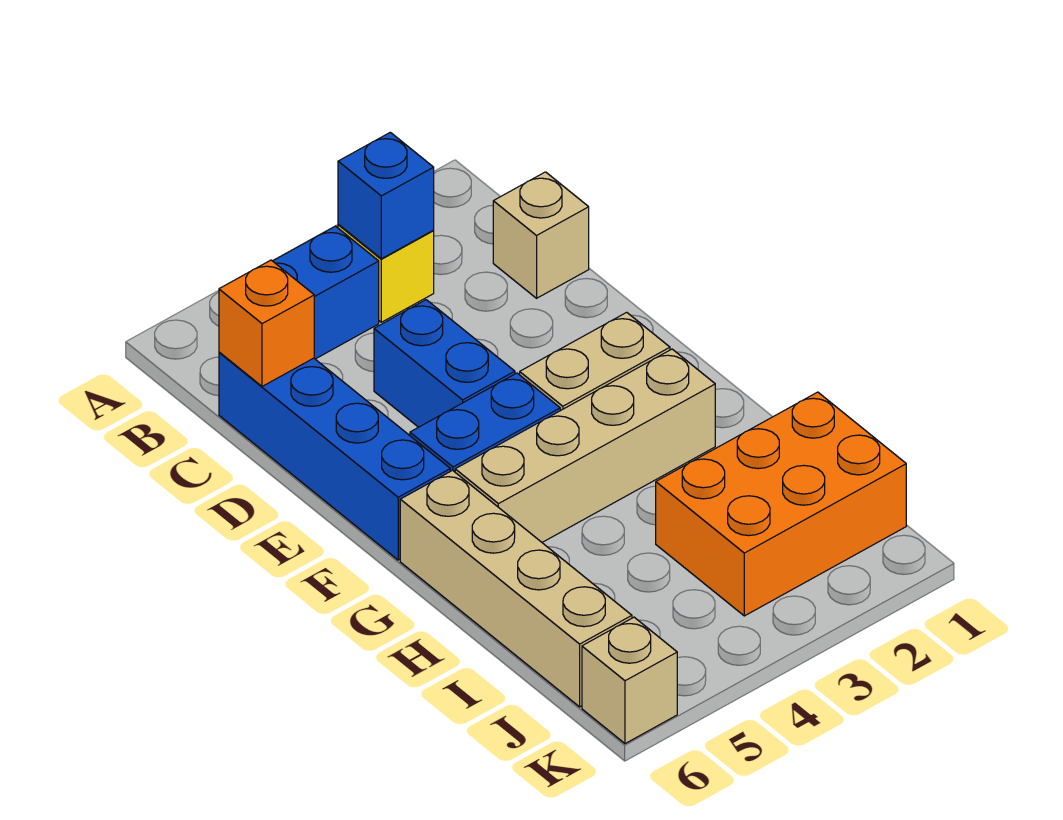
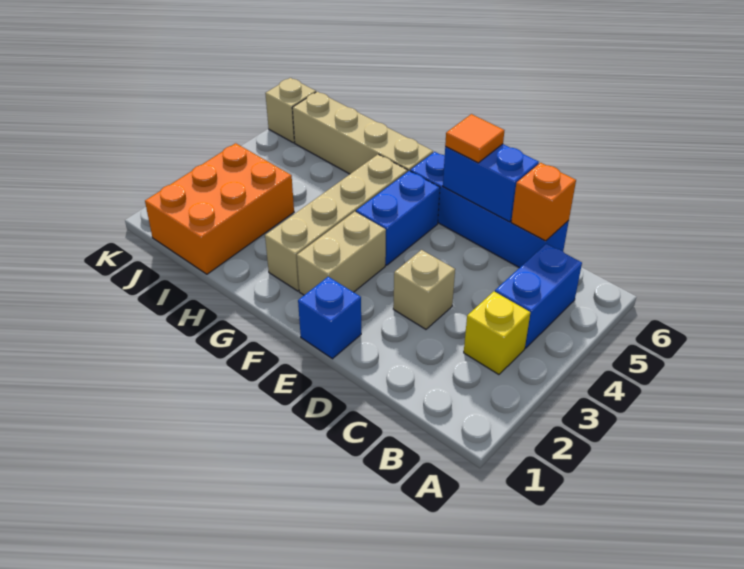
blue 1x1 brick [338,132,434,259] -> blue 1x1 brick moved to [298,277,361,359]
tan 1x1 brick [493,172,589,298] -> tan 1x1 brick moved to [393,250,455,329]
blue 1x2 brick [374,300,515,427] -> blue 1x2 brick moved to [443,144,539,222]
none -> orange 1x1 tile [445,114,505,163]

